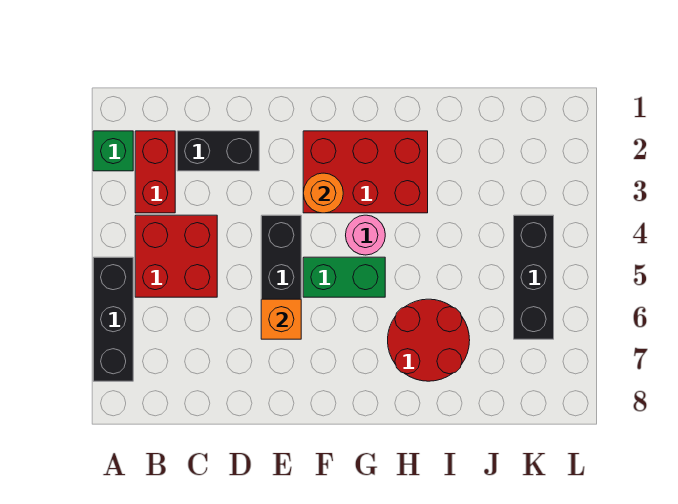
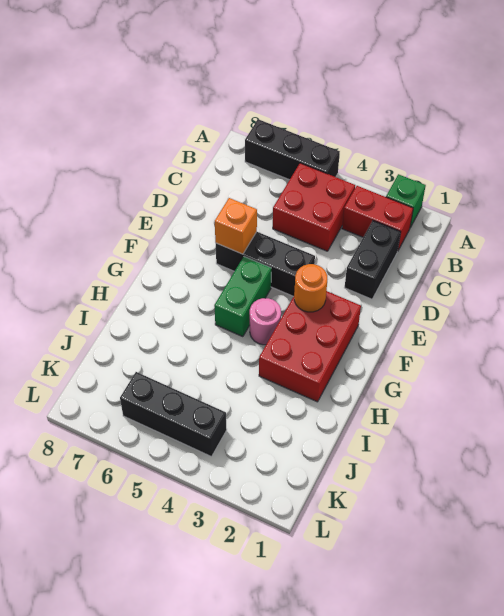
red 2x2 round brick [388,299,470,381] -> none

